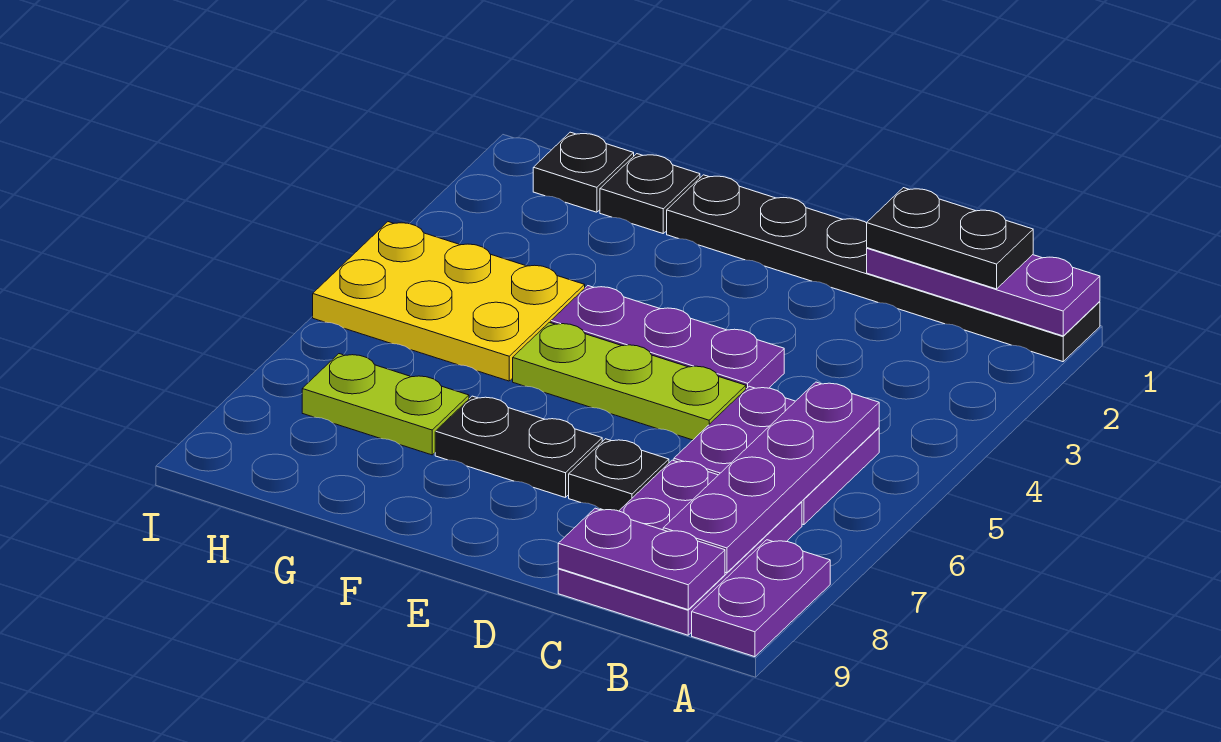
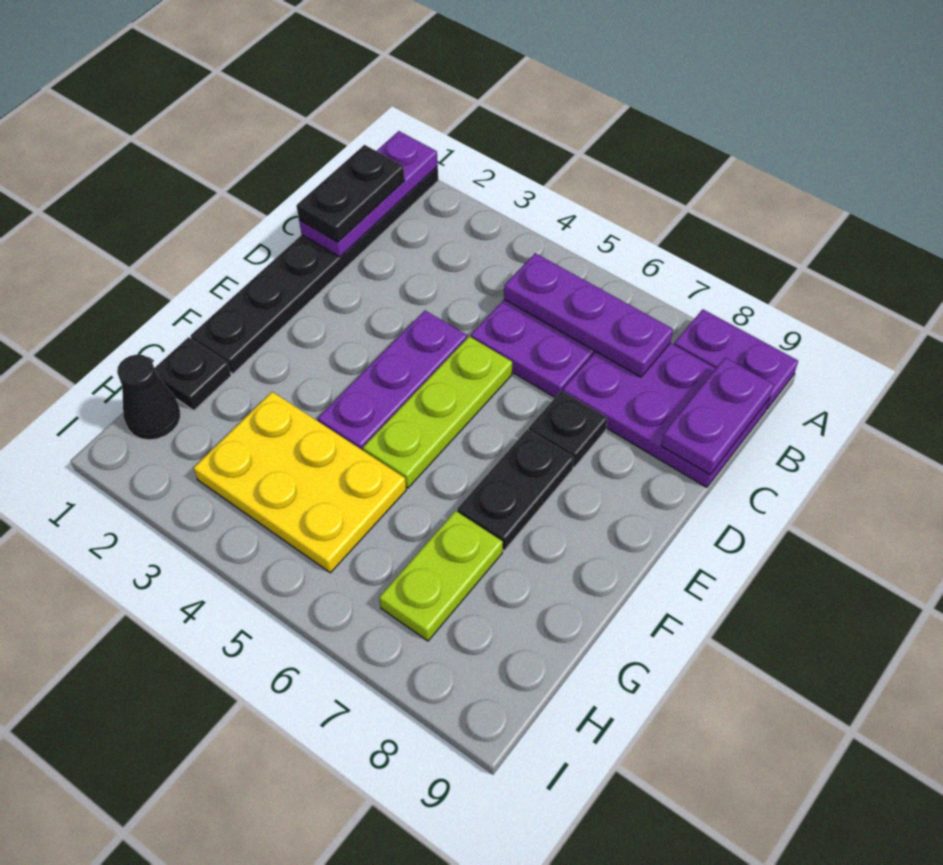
purple 1x4 plate [663,382,879,573] -> purple 1x3 plate [504,253,673,377]
yellow 2x3 plate [313,222,585,381] -> yellow 2x3 plate turned to [193,392,406,573]
black 1x1 plate [533,132,634,212] -> black 1x1 cone [117,355,180,440]

